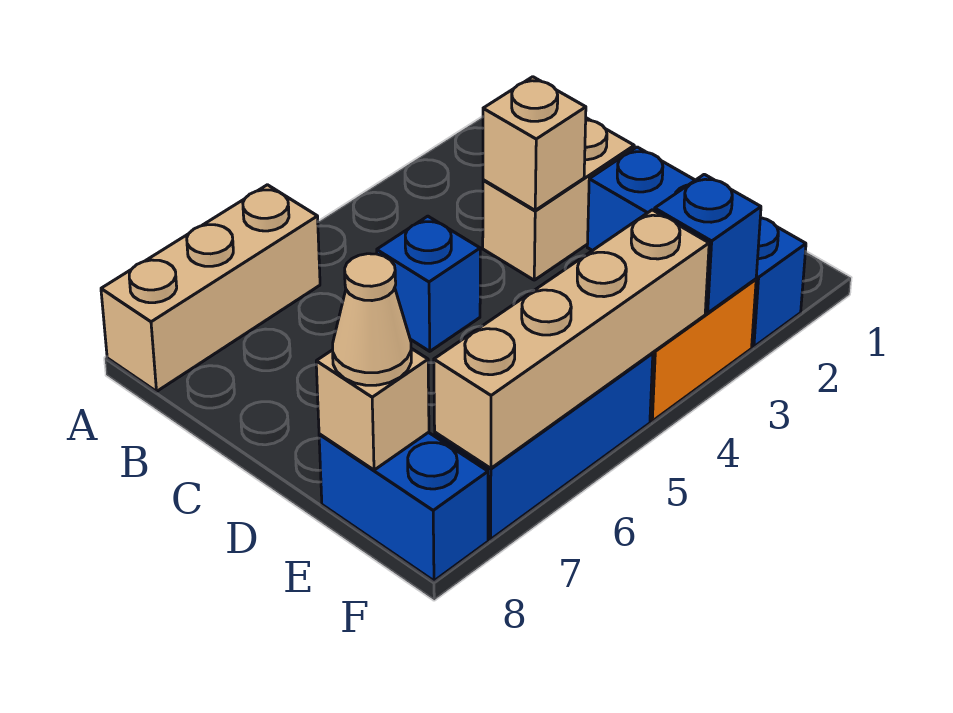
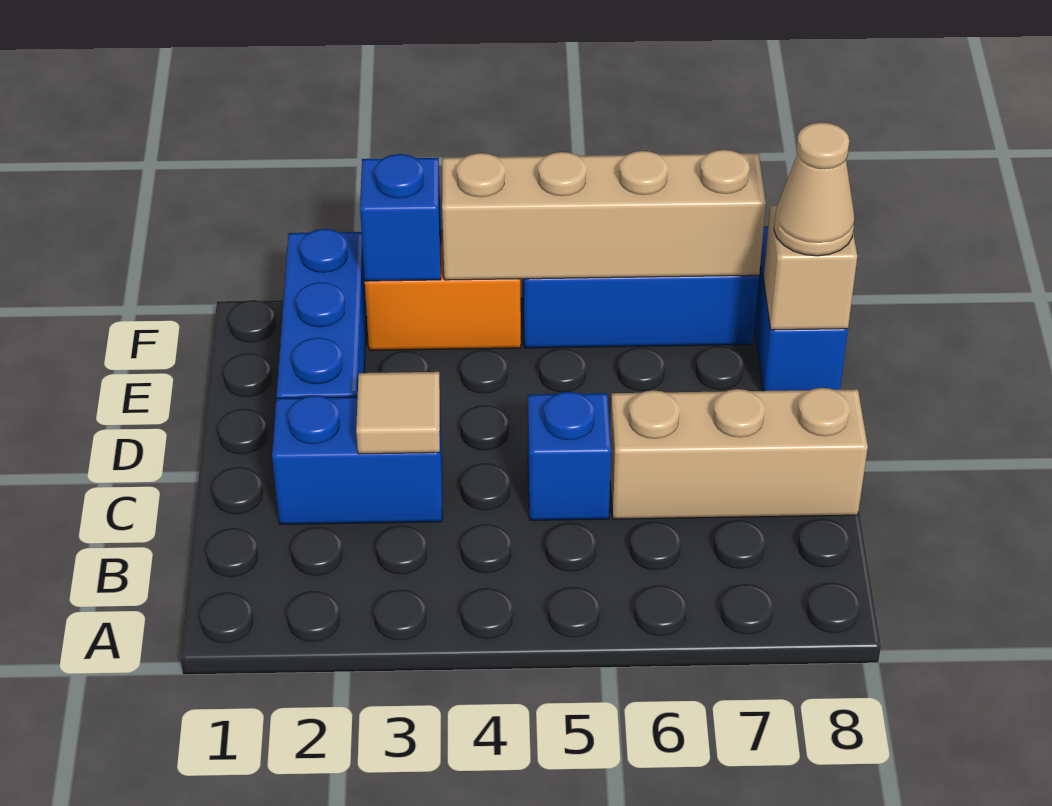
tan 1x3 brick [101,185,320,391] -> tan 1x3 brick moved to [610,388,868,519]
tan 1x2 brick [483,118,634,280] -> blue 1x2 brick [272,395,442,524]
tan 1x1 brick [483,77,586,210] -> tan 1x1 tile [356,372,440,454]

